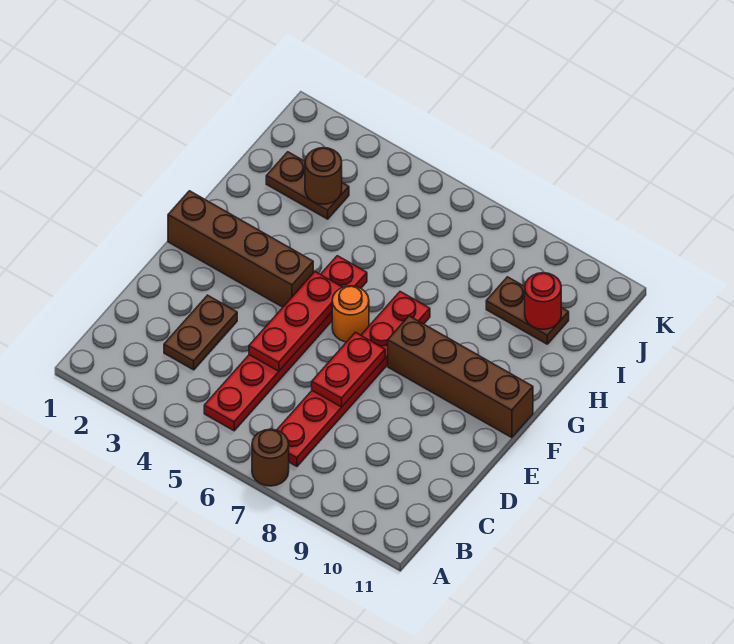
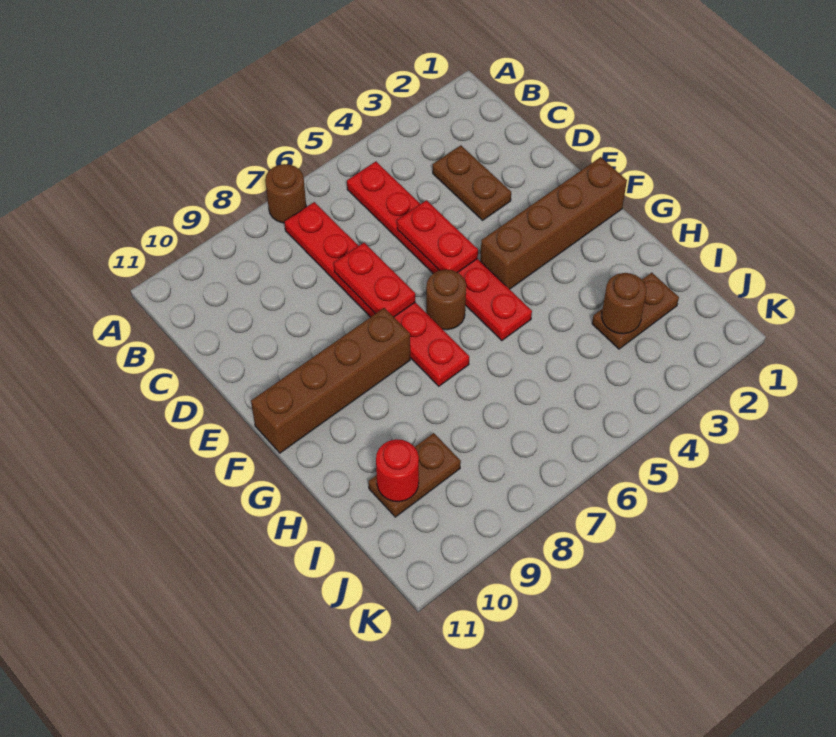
red 1x3 plate [249,272,343,371] -> red 1x2 plate [397,200,478,273]
orange 1x1 round brick [332,286,369,342] -> brown 1x1 round brick [426,270,466,330]

